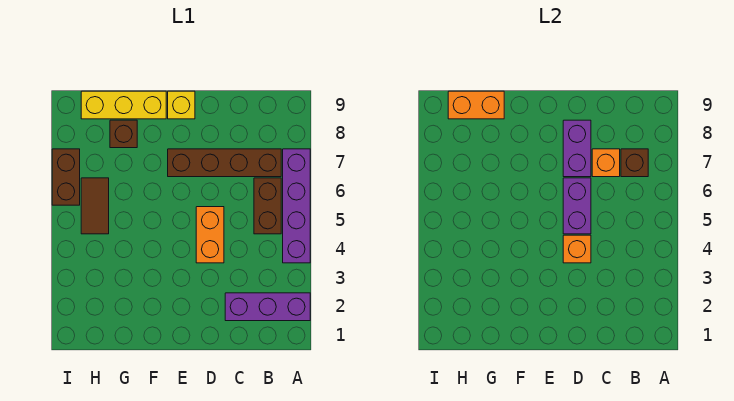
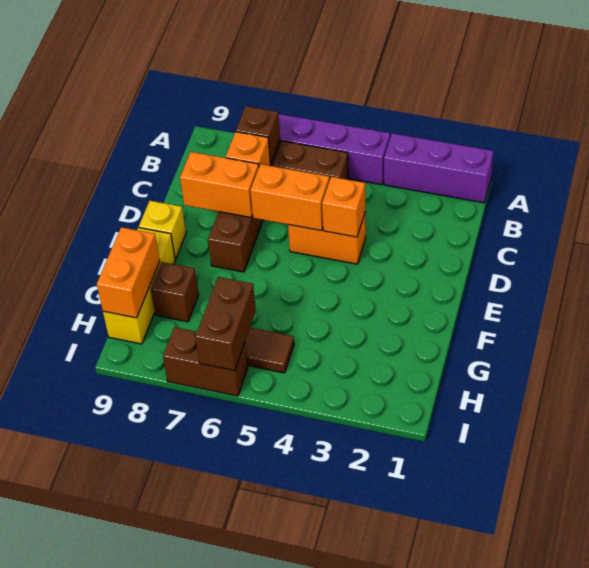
purple 1x3 brick [225,293,310,321] -> purple 1x3 brick turned to [384,133,493,203]
purple 1x2 brick [563,178,591,234] -> orange 1x2 brick [251,164,329,230]
purple 1x2 brick [563,120,591,177] -> orange 1x2 brick [180,152,259,217]
none -> brown 1x2 brick [195,277,256,371]

